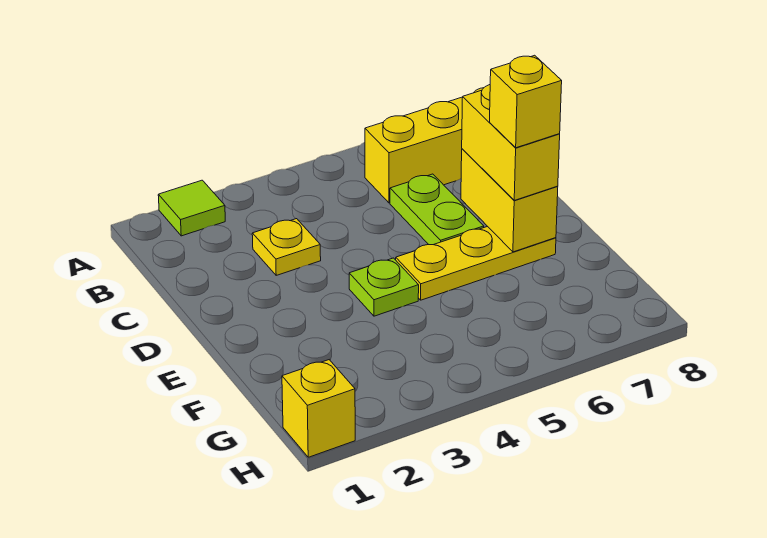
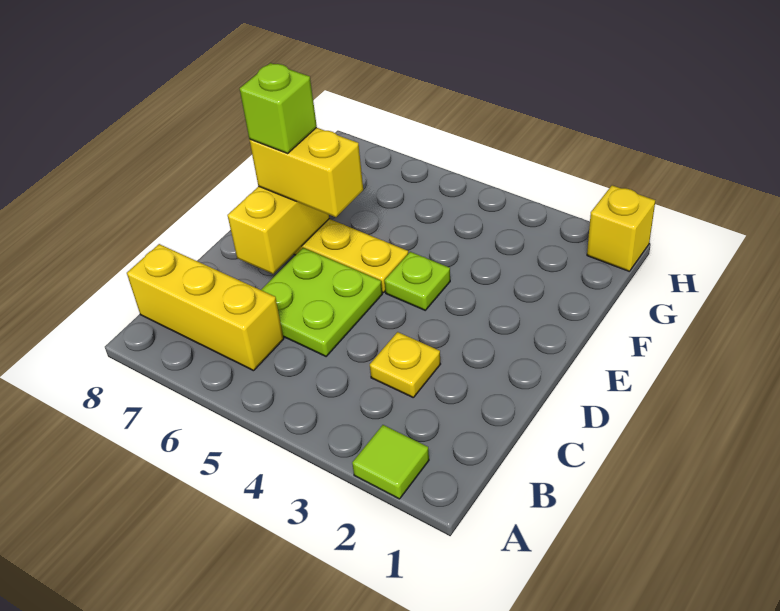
lime 1x2 plate [390,174,484,245] -> lime 2x2 plate [261,248,382,356]
yellow 1x2 brick [462,85,560,200] -> yellow 1x2 brick turned to [250,128,363,217]
yellow 1x1 brick [490,55,562,148] -> lime 1x1 brick [240,63,317,153]

